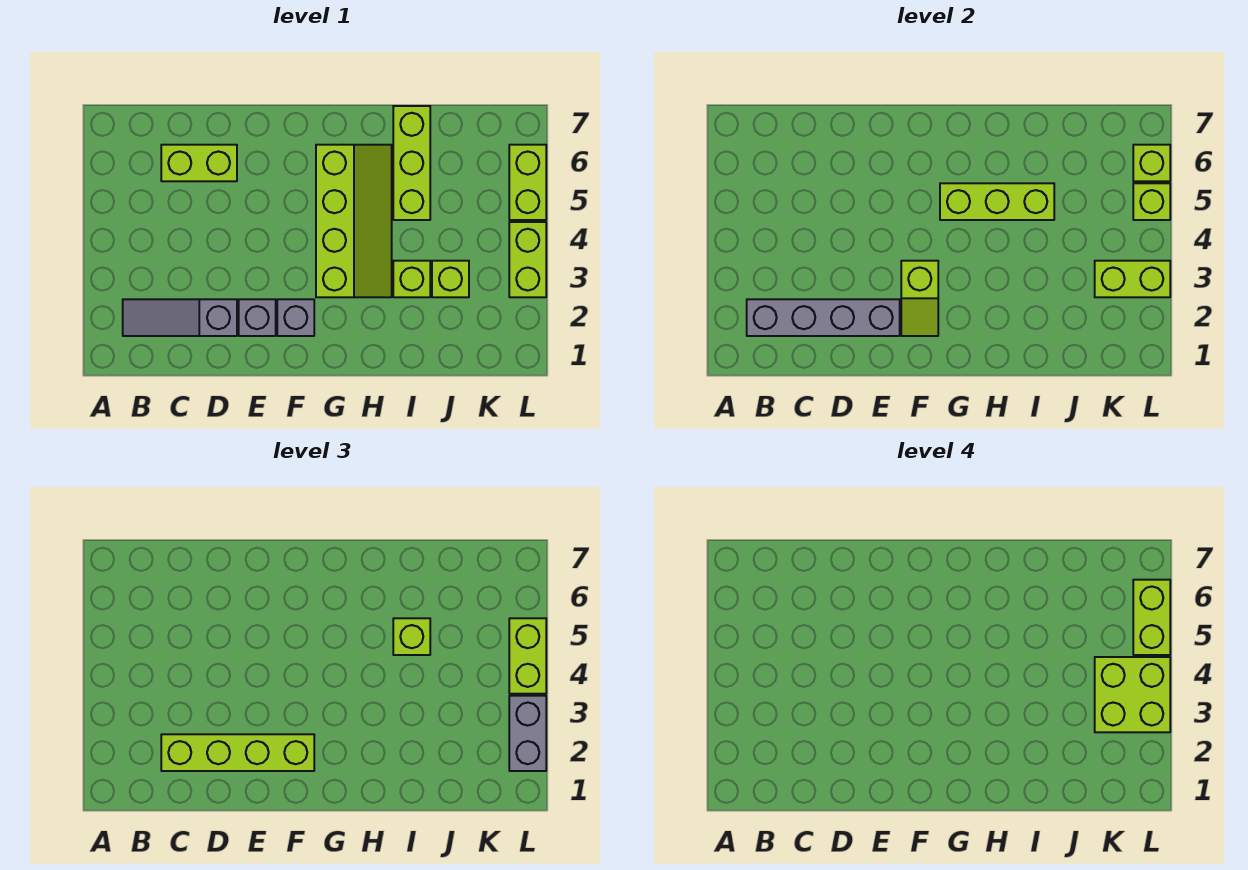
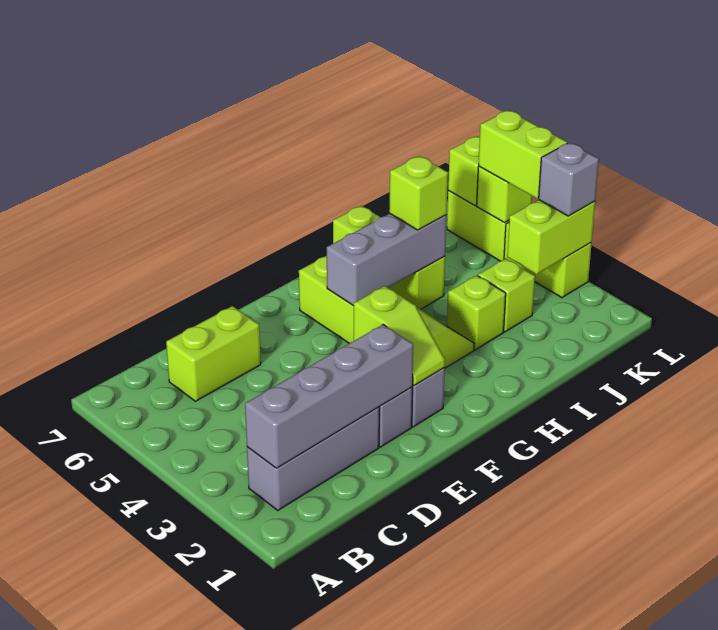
grey 1x3 slope [123,299,237,336] -> grey 1x3 brick [247,407,379,510]
lime 1x4 brick [161,734,314,771] -> none
lime 1x3 brick [940,183,1054,220] -> grey 1x3 brick [327,213,447,306]
lime 2x2 brick [1095,657,1170,732] -> none
grey 1x2 brick [509,696,546,771] -> grey 1x1 brick [539,143,599,216]
lime 1x2 brick [1133,580,1170,655] -> none

